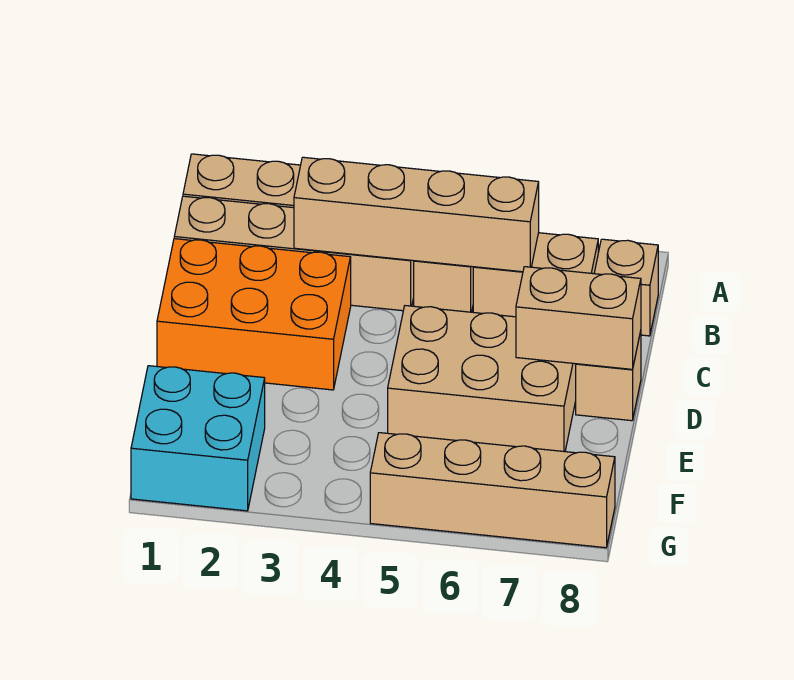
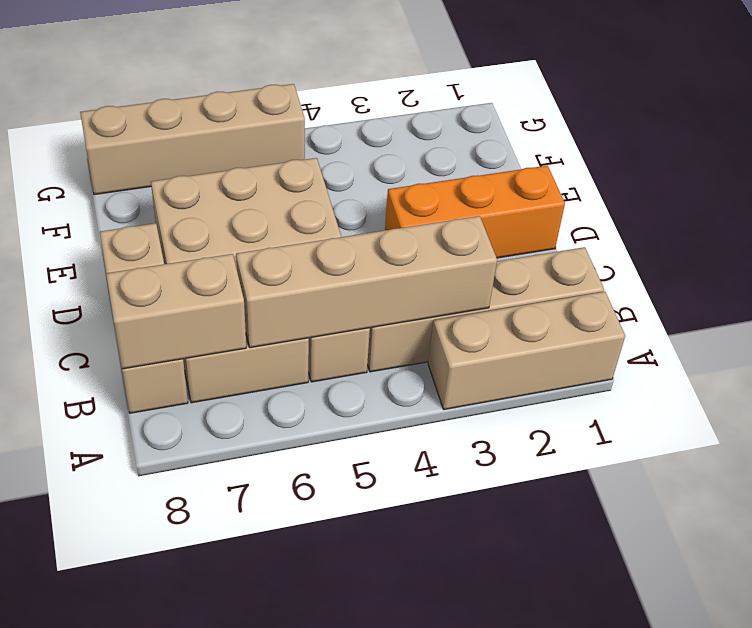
orange 2x3 brick [157,239,351,390] -> orange 1x3 brick [385,166,565,258]
tan 1x2 brick [516,267,641,369] -> tan 1x2 brick moved to [106,254,246,369]
cyan 2x2 brick [131,366,265,511] -> none

